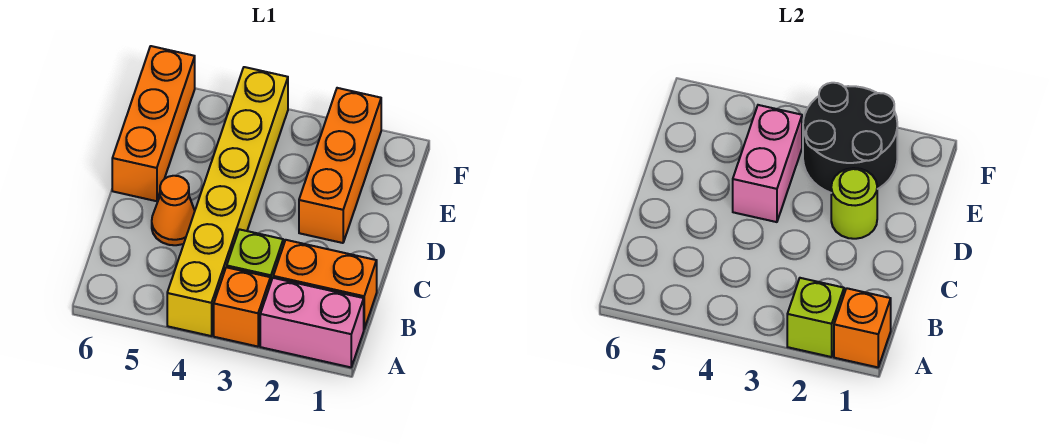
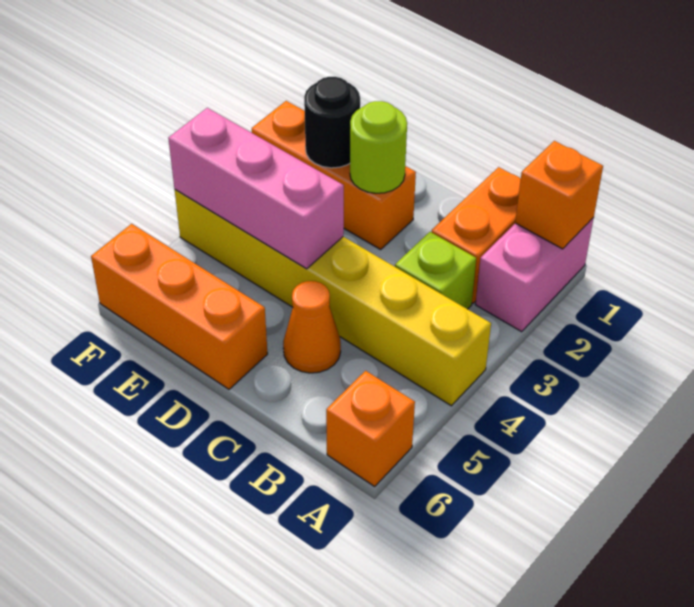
lime 1x1 brick [787,278,844,357] -> none
orange 1x1 brick [214,267,270,347] -> orange 1x1 brick moved to [326,371,415,486]
pink 1x2 brick [733,105,802,222] -> pink 1x3 brick [168,108,344,269]
black 2x2 round brick [803,83,897,193] -> black 1x1 round brick [304,77,360,168]

